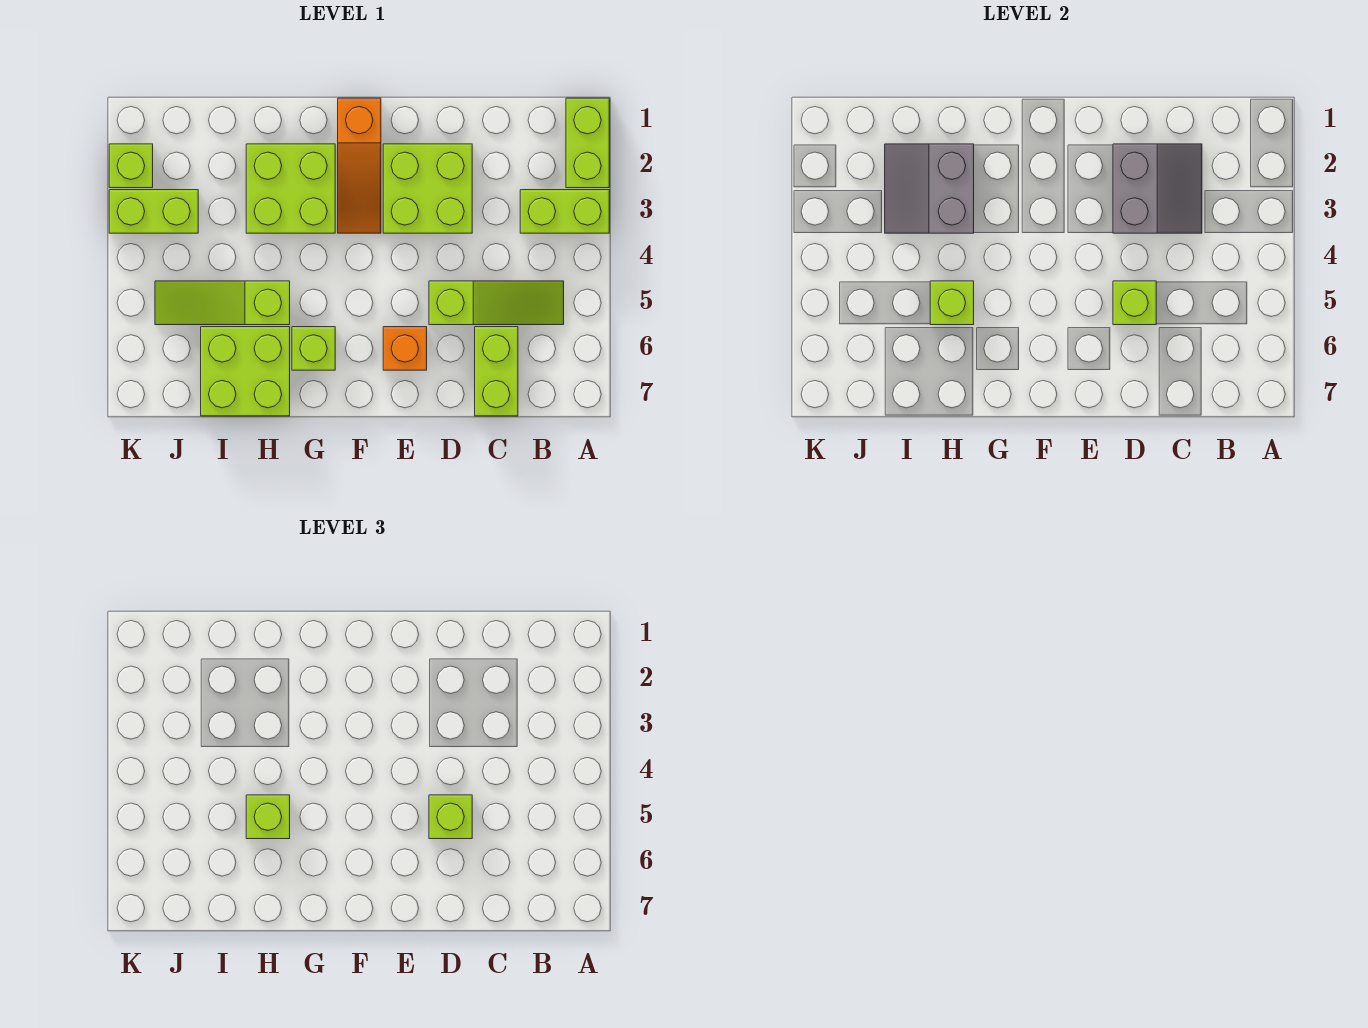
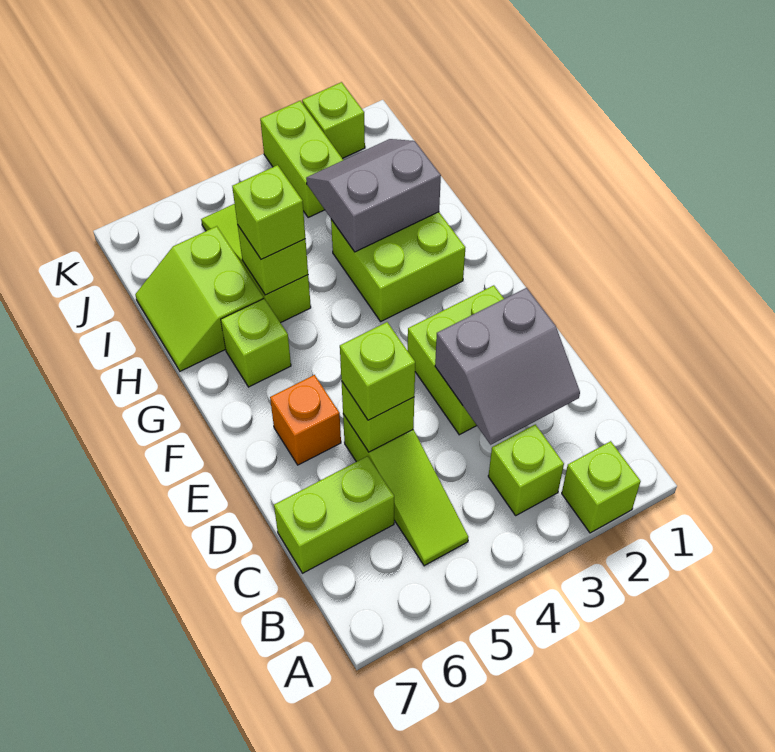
lime 1x2 brick [566,98,609,188] -> lime 1x1 brick [562,441,641,533]
lime 1x2 brick [520,190,609,233] -> lime 1x1 brick [488,424,564,515]
orange 1x3 slope [338,98,381,233] -> none
lime 2x2 brick [201,327,290,416] -> lime 2x2 slope [135,226,263,371]

